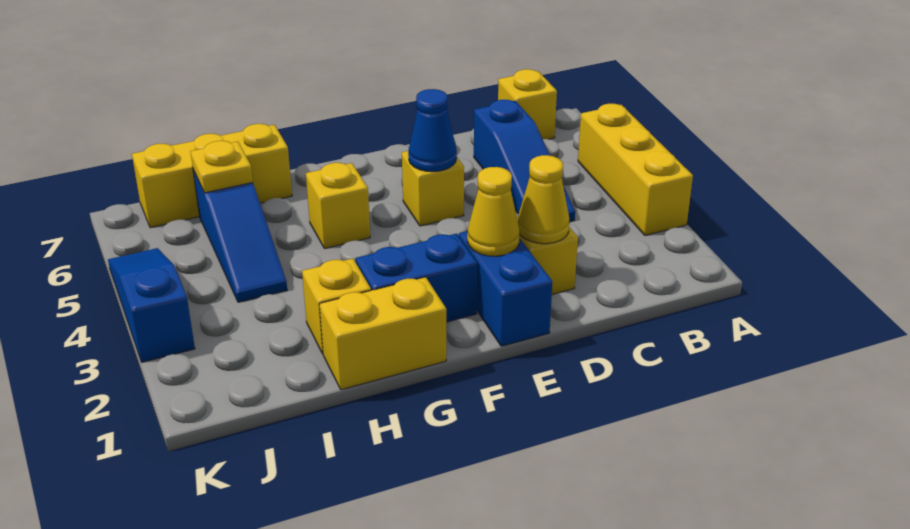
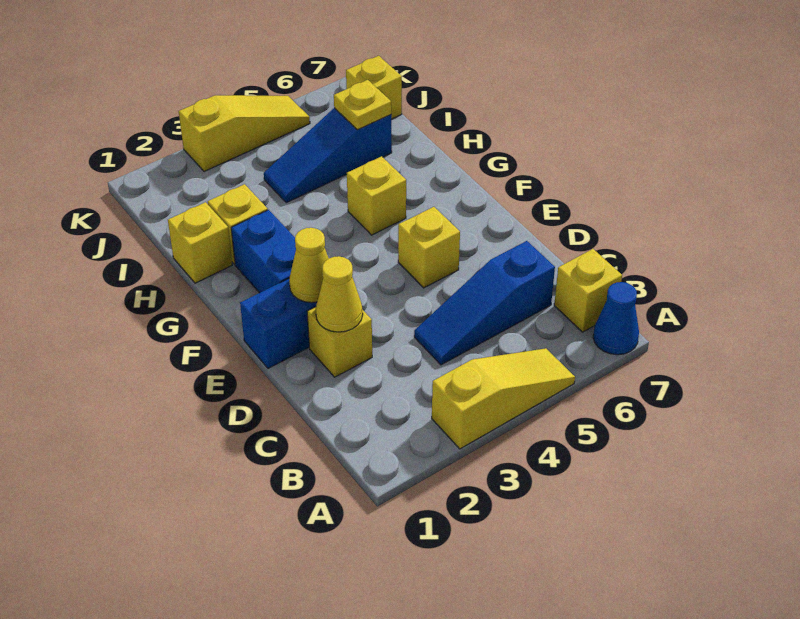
yellow 1x3 brick [578,104,693,235] -> yellow 1x3 slope [432,348,575,449]
blue 1x1 cone [408,89,457,172] -> blue 1x1 cone moved to [593,282,639,355]
yellow 1x2 brick [319,277,446,390] -> yellow 1x1 brick [168,202,232,283]
yellow 1x3 brick [132,124,292,228] -> yellow 1x1 brick [346,56,402,119]
blue 1x3 slope [108,248,195,362] -> yellow 1x3 slope [179,95,310,172]

